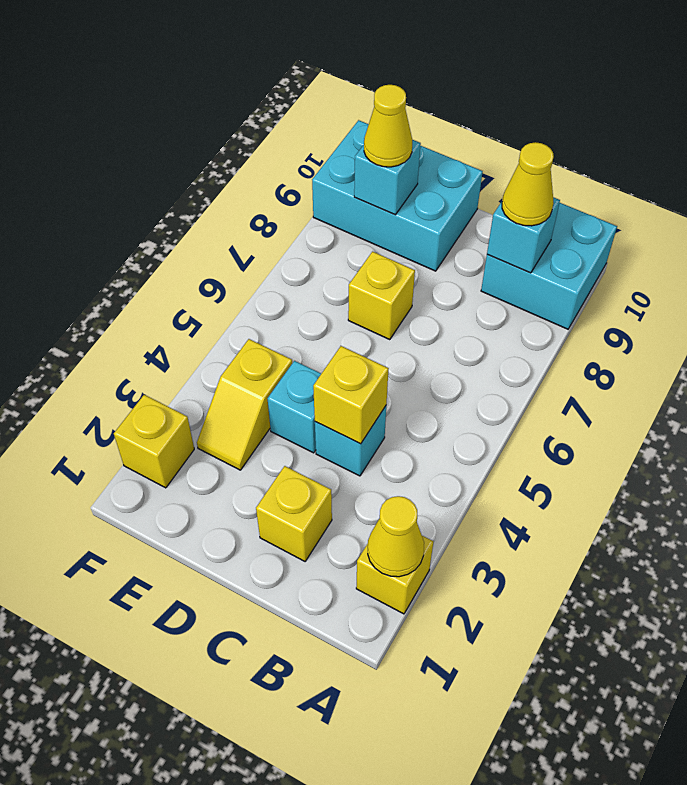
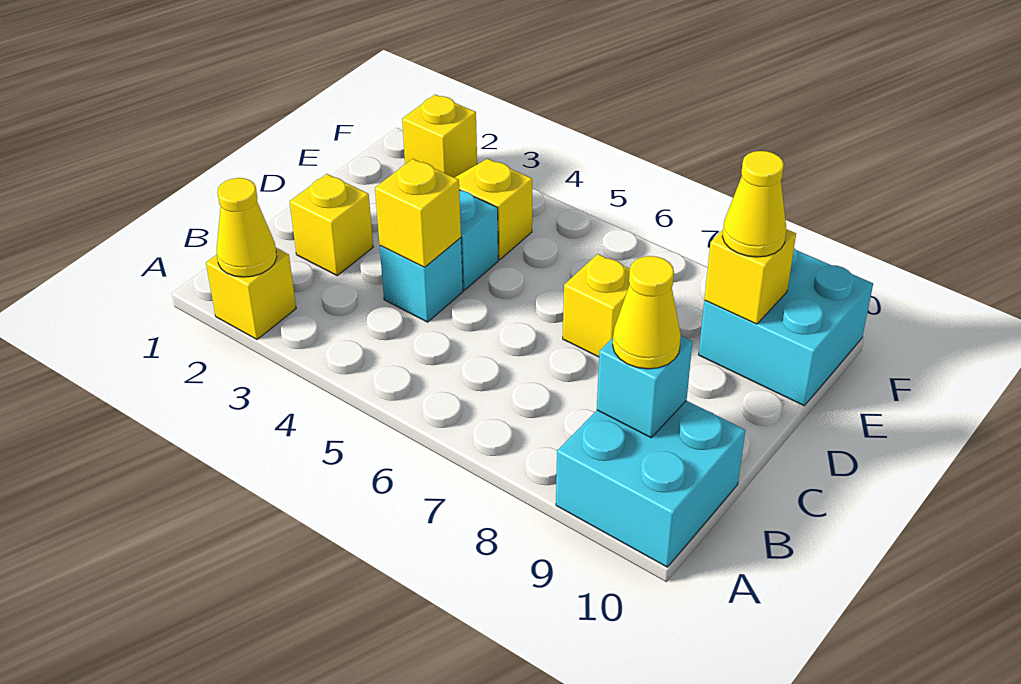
cyan 2x3 brick [312,120,483,271] -> cyan 2x2 brick [699,248,873,406]
cyan 1x1 brick [354,140,421,215] -> yellow 1x1 brick [704,229,796,324]

